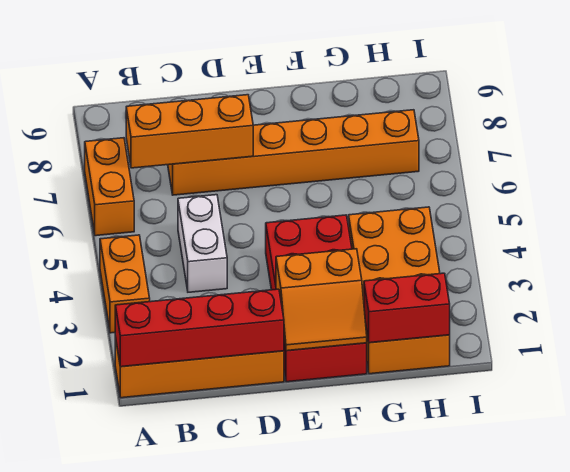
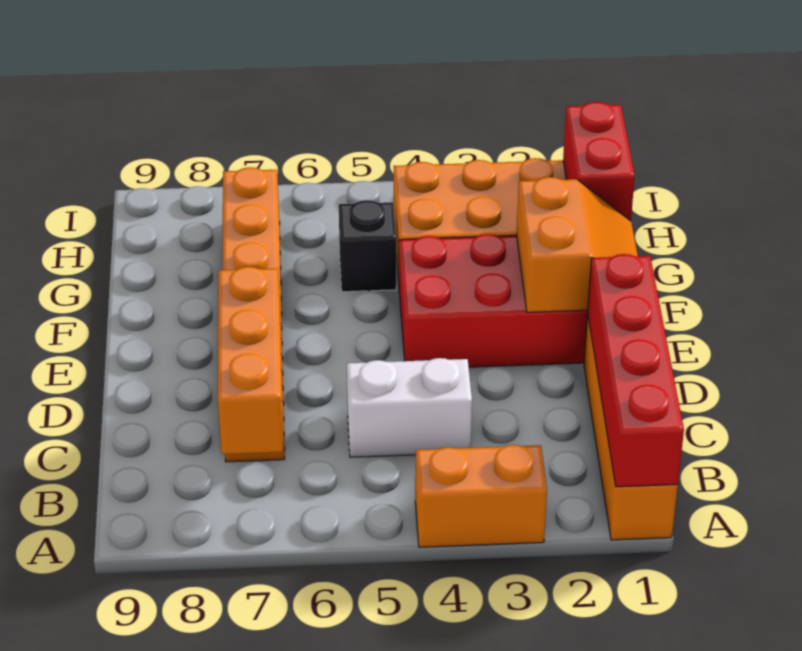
orange 1x2 brick [85,138,134,236] -> none
none -> black 1x1 brick [339,200,396,292]

